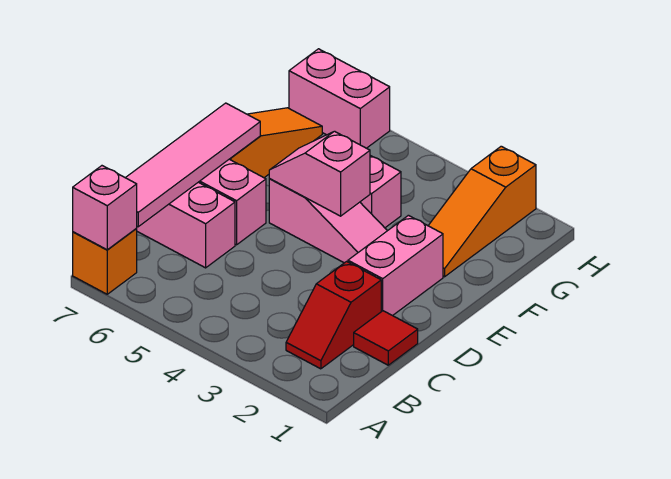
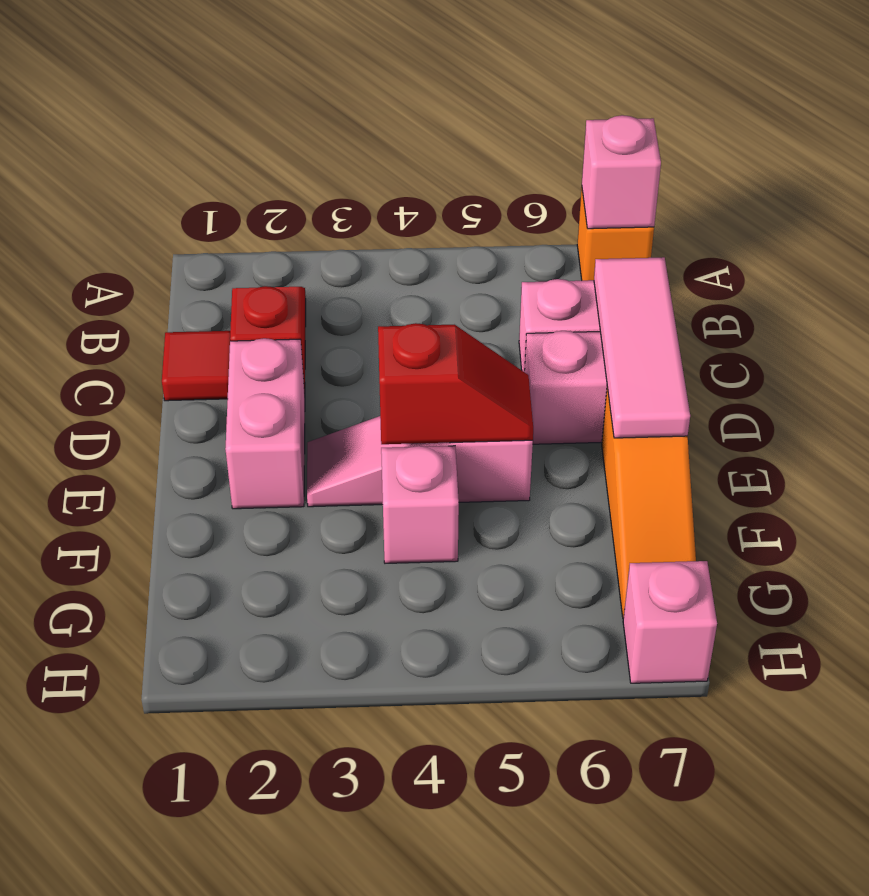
pink 1x4 tile [126,103,260,227] -> pink 1x3 tile [594,257,690,438]
pink 1x2 slope [269,131,370,216] -> red 1x2 slope [378,323,533,444]
orange 1x3 slope [428,146,536,277] -> none
pink 1x2 brick [289,49,390,148] -> pink 1x1 brick [623,561,717,683]

